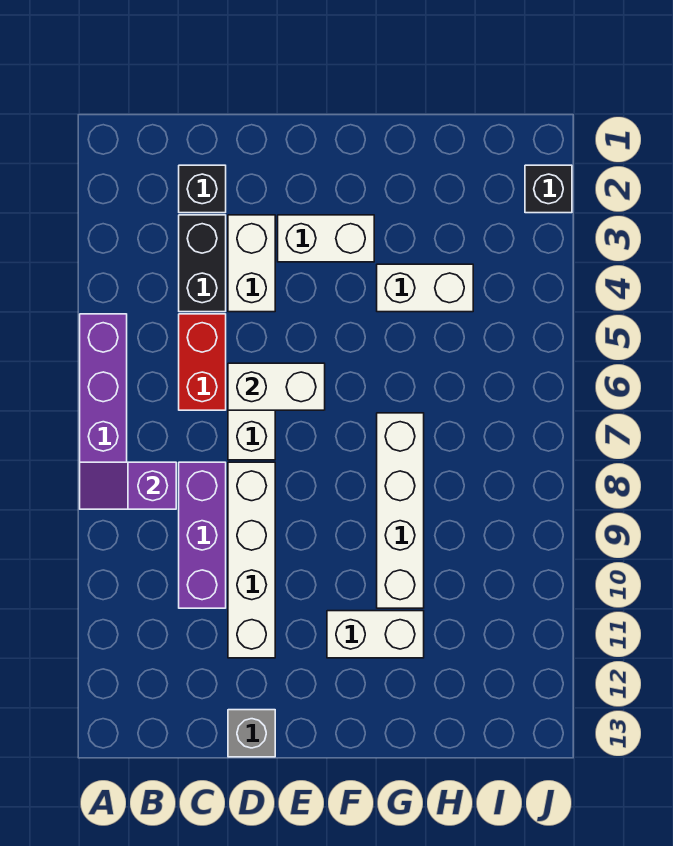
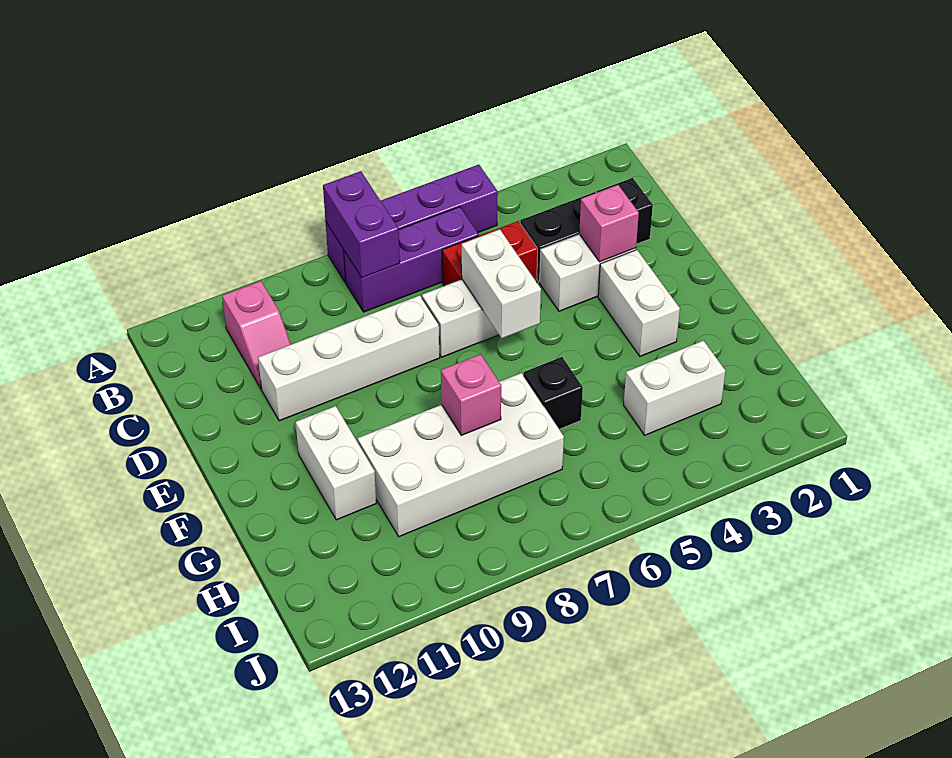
purple 1x2 slope [80,462,176,509] -> purple 1x2 brick [323,171,400,278]
none -> pink 1x2 slope [222,281,291,389]
purple 1x3 brick [179,462,226,608] -> purple 1x3 brick moved to [344,207,479,312]
none -> pink 1x1 brick [579,185,639,262]
grey 1x1 brick [228,710,275,757] -> none
white 1x2 brick [377,264,473,312] -> white 1x2 brick turned to [624,341,725,435]
white 1x4 brick [377,413,424,608] -> white 2x4 brick [358,373,564,537]
none -> pink 1x1 brick [441,354,501,435]
black 1x1 brick [525,165,572,213] -> black 1x1 brick moved to [524,357,583,429]

